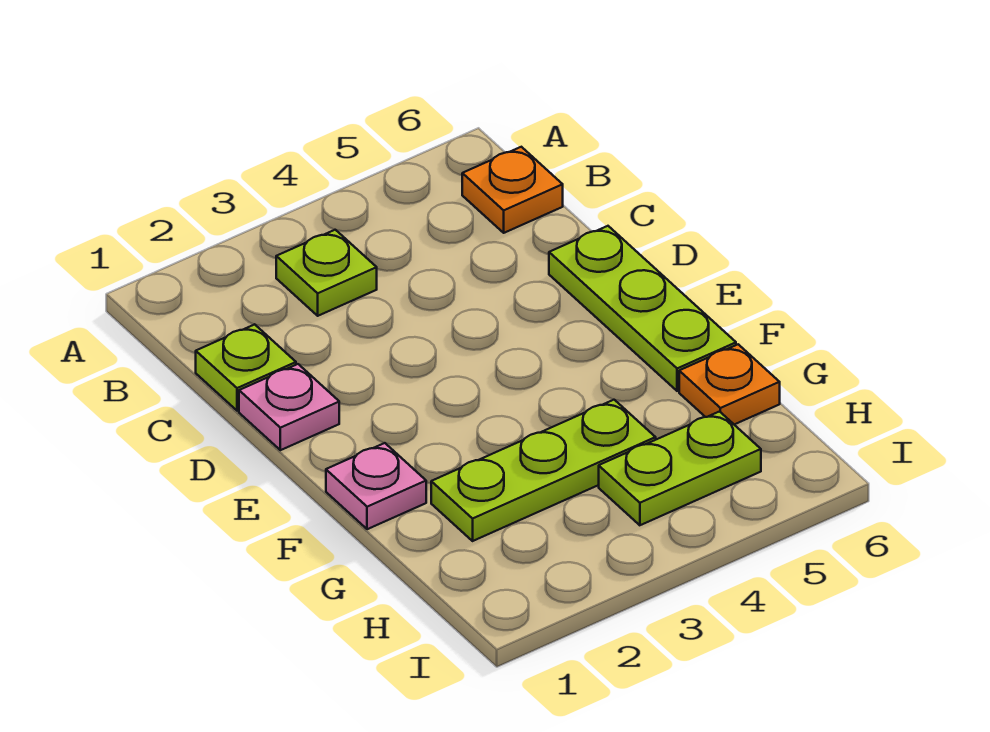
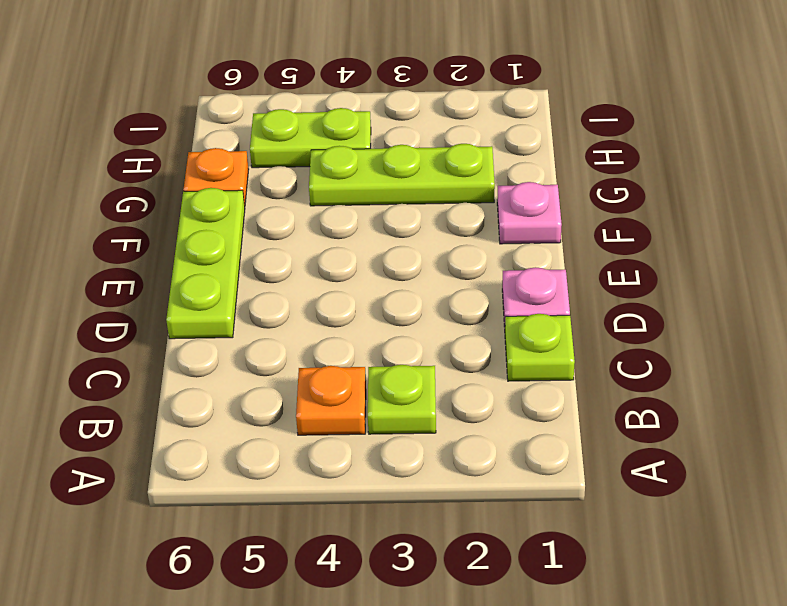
orange 1x1 plate [462,147,563,233] -> orange 1x1 plate moved to [296,366,366,435]

